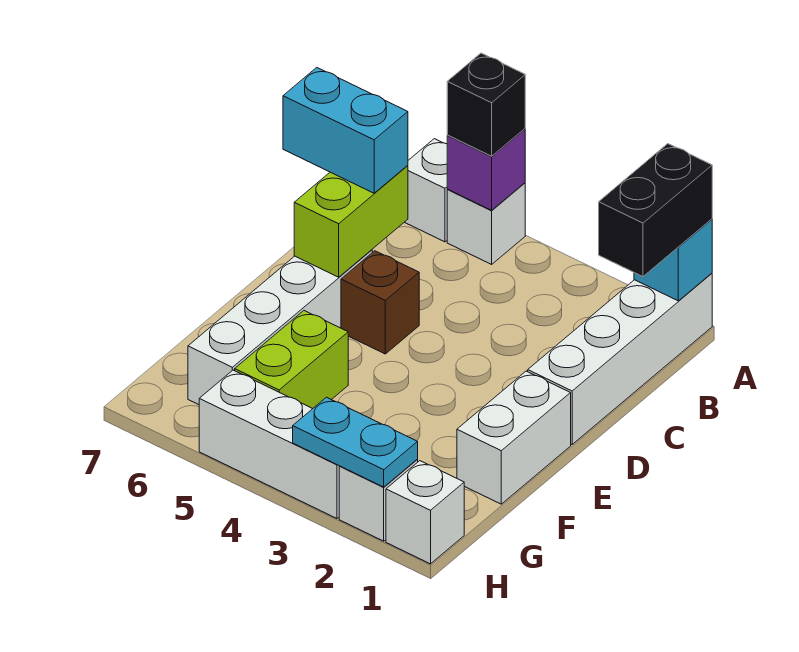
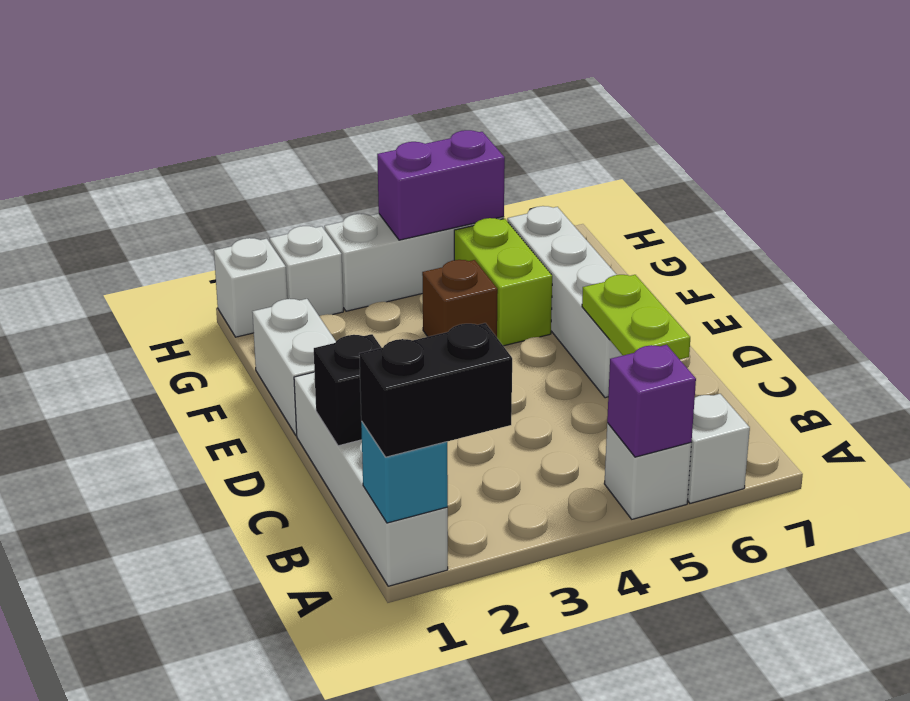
black 1x2 brick [599,144,712,277] -> black 1x2 brick turned to [359,323,512,457]
black 1x1 brick [447,53,525,156] -> black 1x1 brick moved to [314,334,382,446]
lime 1x2 brick [294,165,408,277] -> lime 1x2 plate [582,275,690,359]
cyan 1x2 brick [283,68,408,193] -> none
brown 1x1 brick [341,251,419,354] -> brown 1x1 brick moved to [422,260,498,337]
cyan 1x2 plate [293,397,418,487] -> none
none -> purple 1x2 brick [377,130,505,240]

